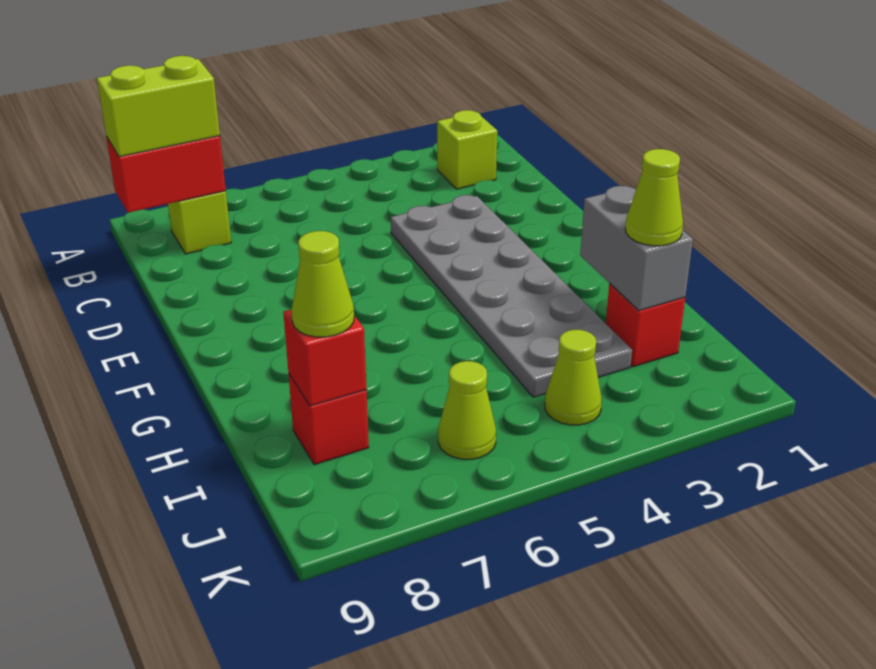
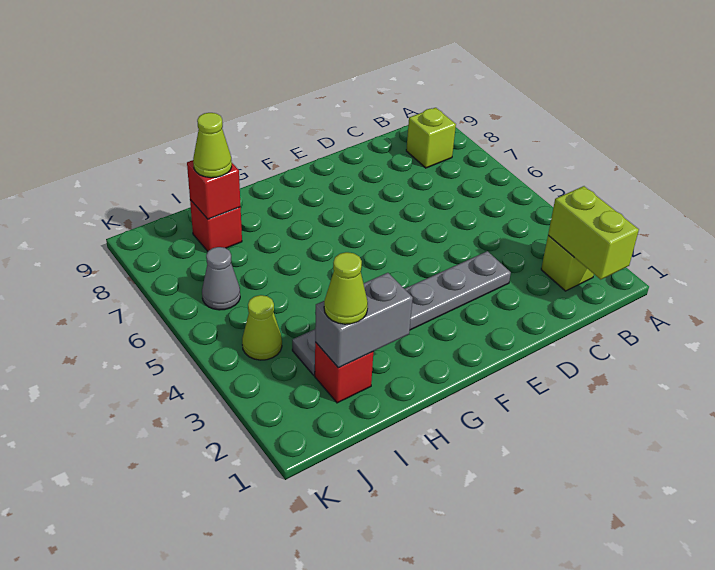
red 1x2 brick [106,136,226,213] -> none
lime 1x2 brick [97,56,220,157] -> lime 1x2 brick moved to [548,186,639,280]
grey 2x6 plate [391,195,632,397] -> grey 1x6 plate [292,251,511,375]
lime 1x1 cone [438,361,496,459] -> grey 1x1 cone [202,247,240,310]

